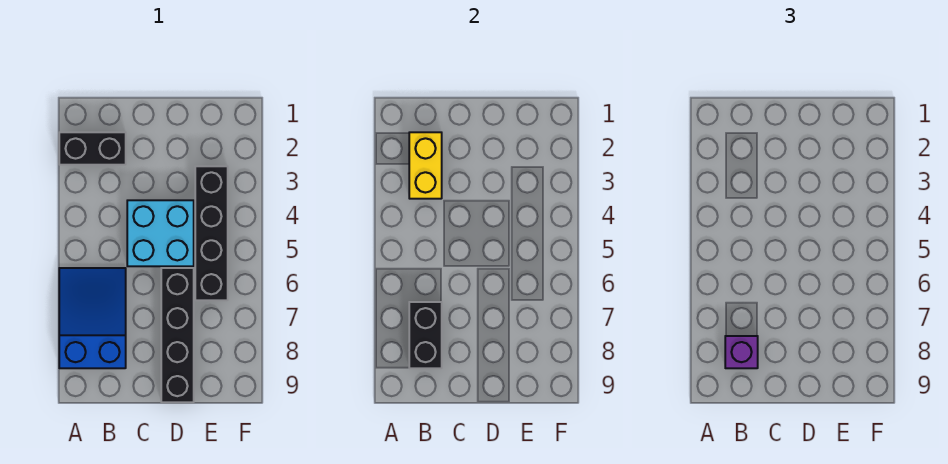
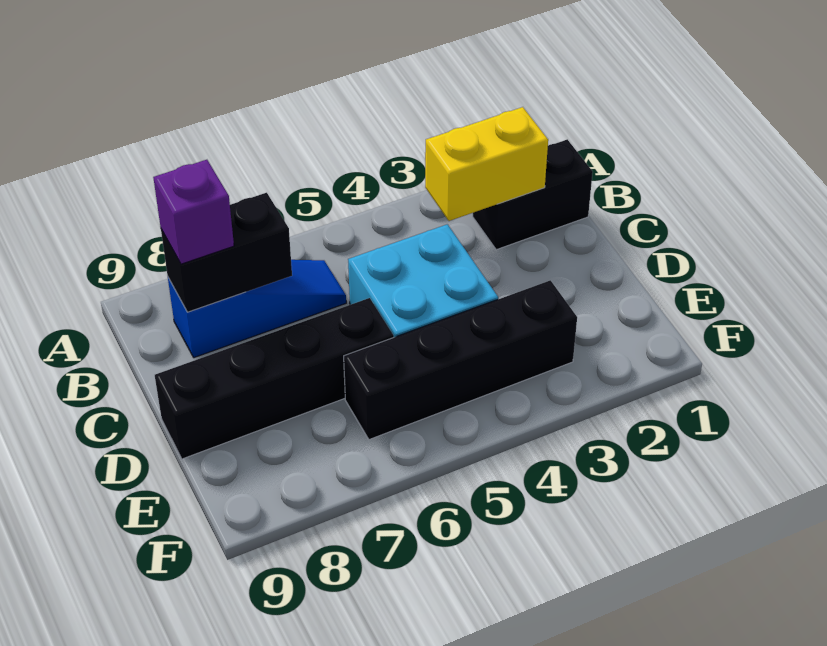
black 1x2 brick [59,132,126,165] -> black 1x2 brick turned to [473,139,593,250]
blue 2x3 slope [59,268,126,368] -> blue 1x3 slope [168,260,346,358]

